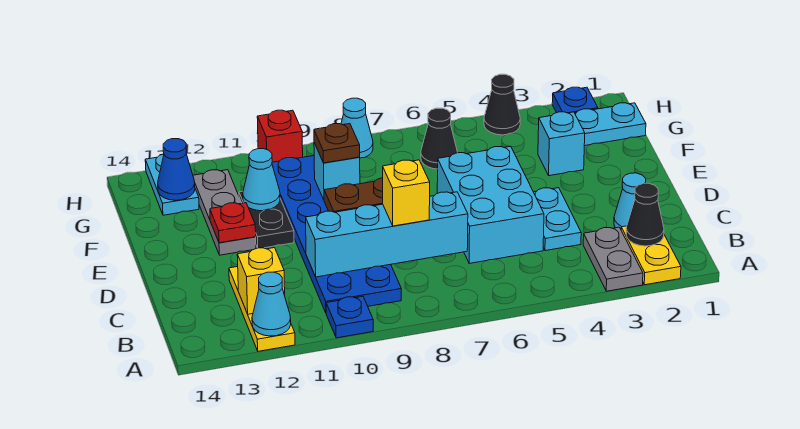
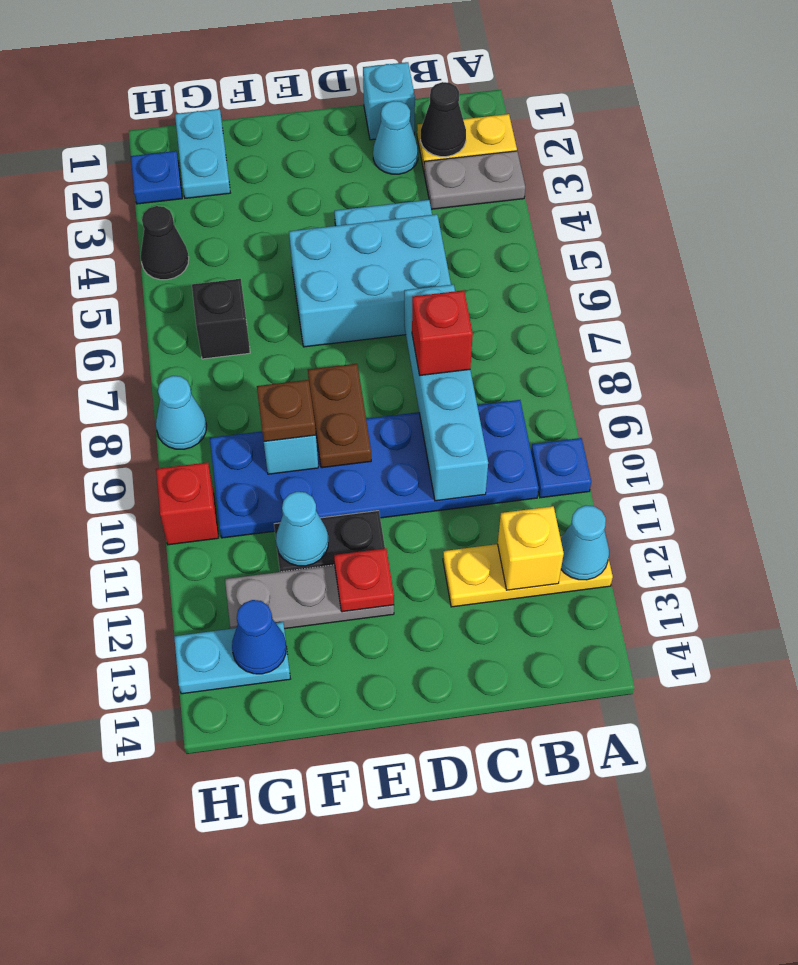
yellow 1x1 brick [383,160,430,226] -> red 1x1 brick [412,290,473,375]
cyan 1x1 brick [538,112,585,176] -> cyan 1x1 brick moved to [363,62,415,140]
black 1x1 cone [421,108,457,169] -> black 1x1 brick [192,279,250,359]

